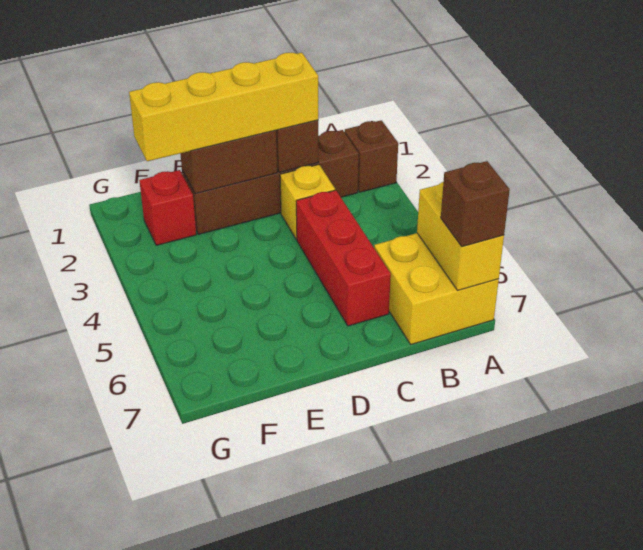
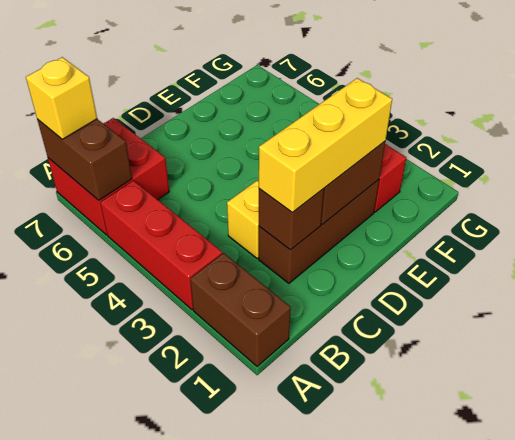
brown 1x1 brick [345,120,398,192] -> brown 1x2 brick [190,253,291,367]
yellow 2x2 brick [374,233,499,344] -> red 2x2 brick [48,118,169,235]
yellow 1x2 brick [417,182,504,290] -> brown 1x2 brick [37,119,132,200]
brown 1x1 brick [441,161,510,247] -> yellow 1x1 brick [26,57,97,139]
brown 1x4 brick [182,130,359,234] -> brown 1x3 brick [259,180,379,283]
yellow 1x4 brick [129,53,318,161] -> yellow 1x3 brick [259,78,392,213]
red 1x3 brick [296,190,391,326] -> red 1x3 brick moved to [100,181,222,310]

